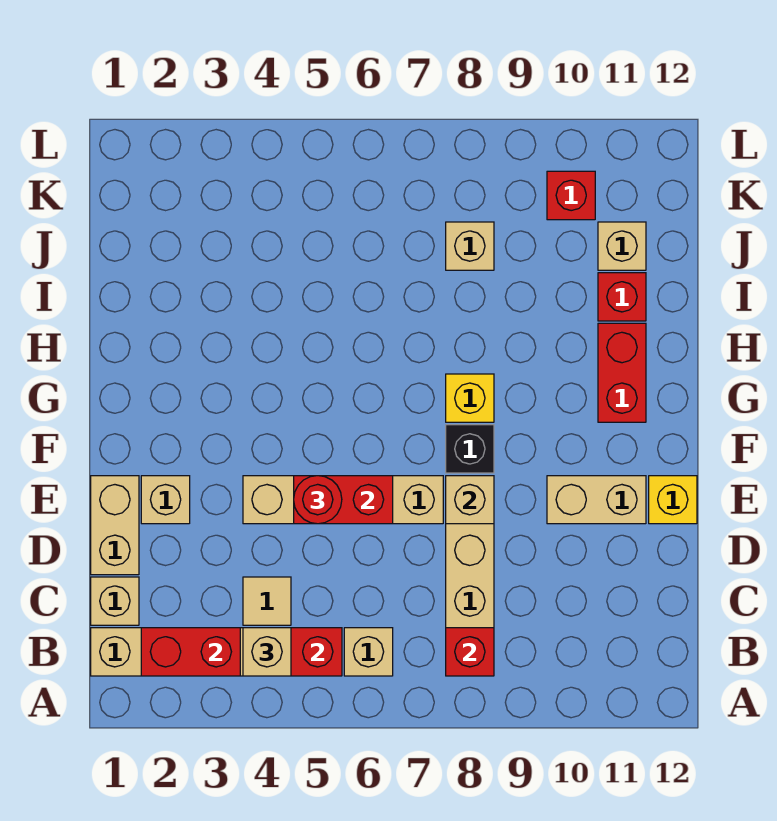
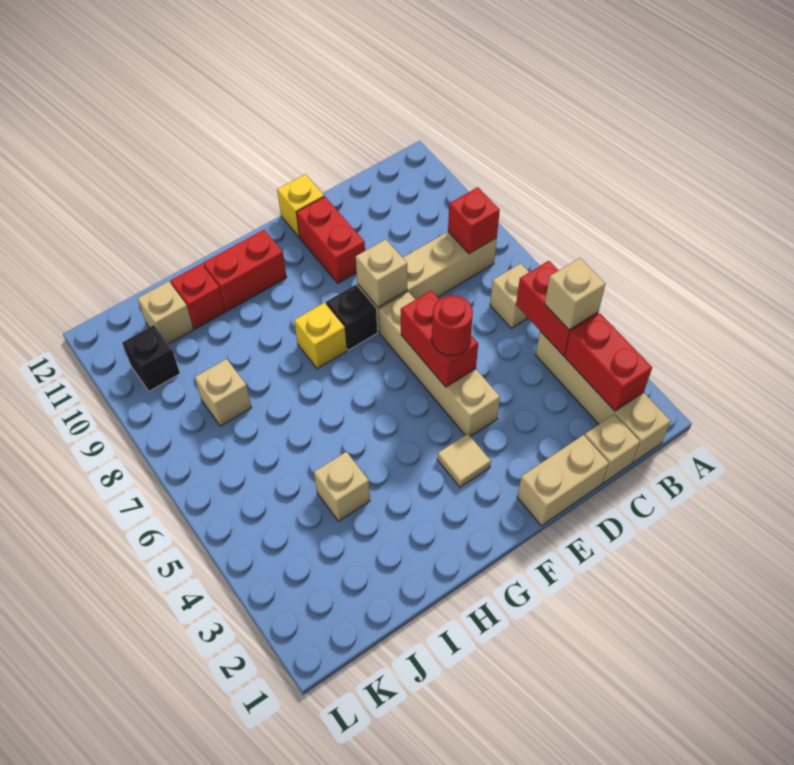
tan 1x1 tile [243,577,291,625] -> tan 1x1 tile moved to [437,434,491,487]
tan 1x1 brick [141,476,190,524] -> tan 1x1 brick moved to [314,452,370,521]
tan 1x2 brick [547,476,646,524] -> red 1x2 brick [296,197,365,283]
red 1x1 brick [547,171,595,220] -> black 1x1 brick [122,325,180,391]

